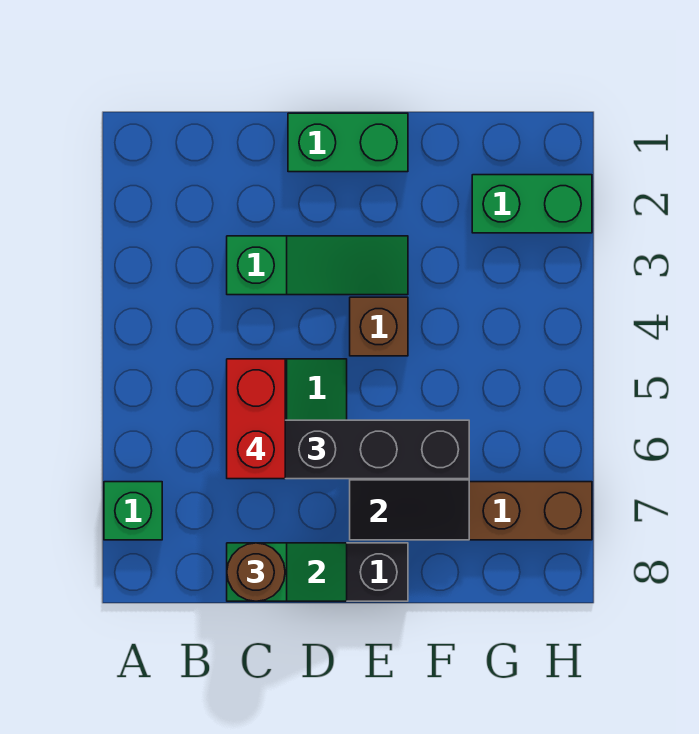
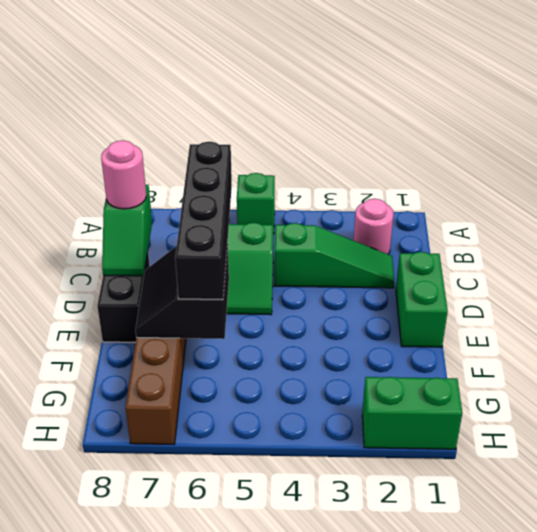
green 1x1 brick [104,482,162,540] -> green 1x1 brick moved to [237,173,275,234]
none -> pink 1x1 round brick [354,199,394,254]
green 1x3 slope [227,236,408,295] -> green 1x3 slope turned to [274,223,394,288]
red 1x2 brick [227,359,285,479] -> none
brown 1x1 round brick [227,543,285,601] -> pink 1x1 round brick [101,140,146,209]
brown 1x1 brick [350,297,408,356] -> none
green 1x2 brick [472,175,592,233] -> green 1x2 brick turned to [362,377,462,449]

